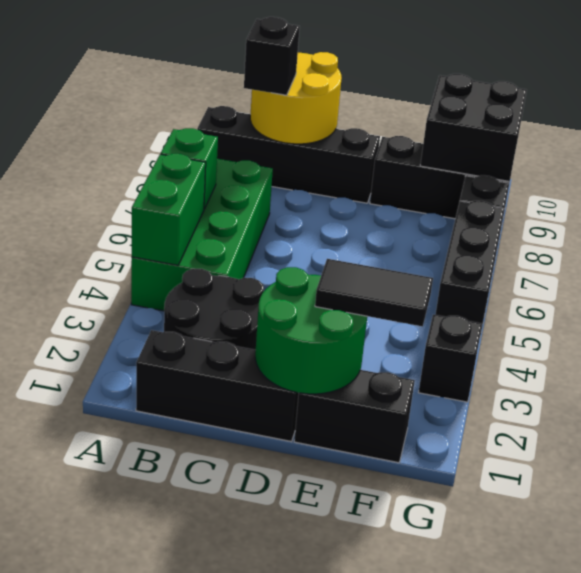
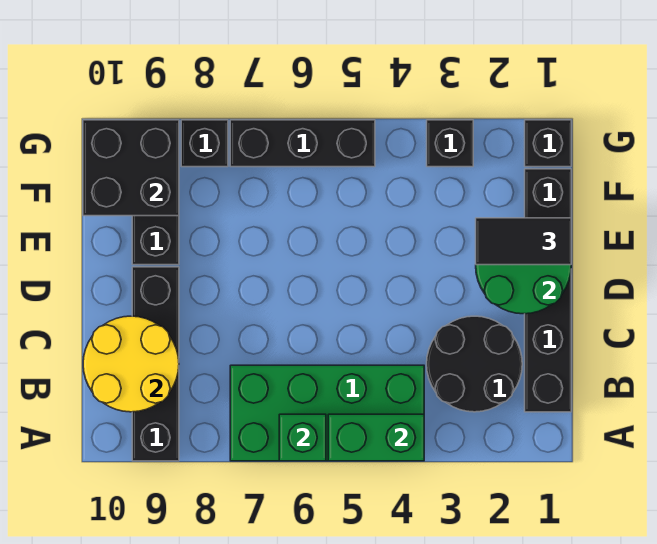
black 1x1 brick [244,17,300,95] -> black 1x1 brick moved to [525,120,571,167]
black 1x2 tile [315,259,433,327] -> black 1x2 tile turned to [476,218,571,265]

